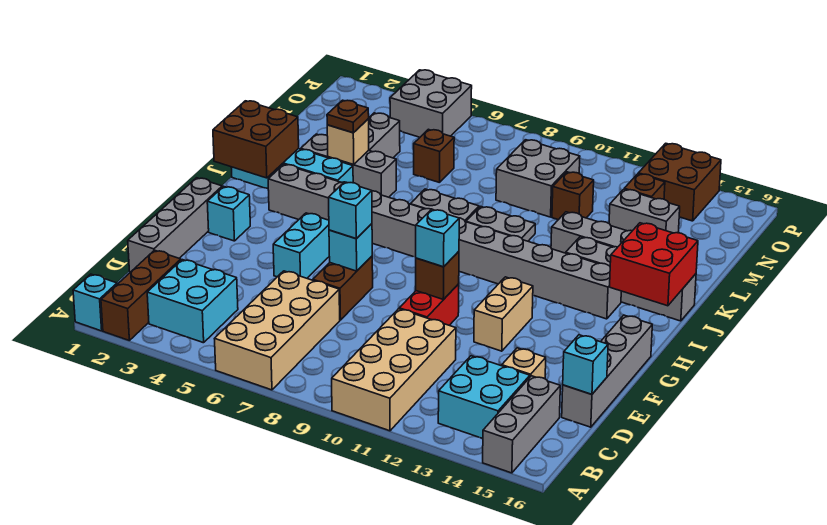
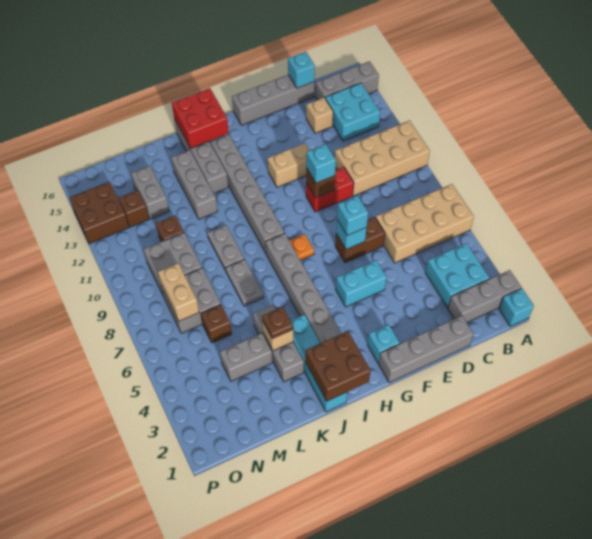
brown 1x3 brick [101,250,181,340] -> grey 1x3 brick [448,270,521,322]
none -> orange 1x1 plate [289,234,314,260]
none -> tan 1x2 brick [158,263,199,321]
grey 2x2 brick [390,70,472,137] -> grey 2x2 brick moved to [161,268,221,333]

